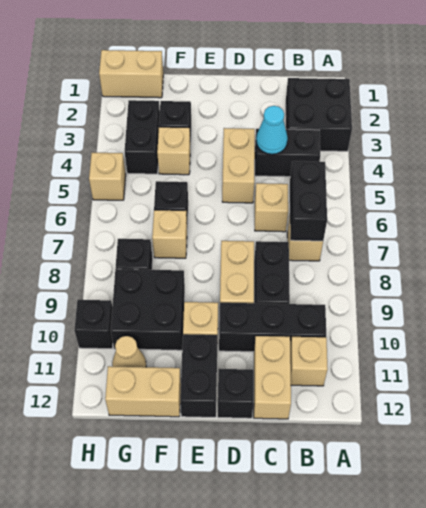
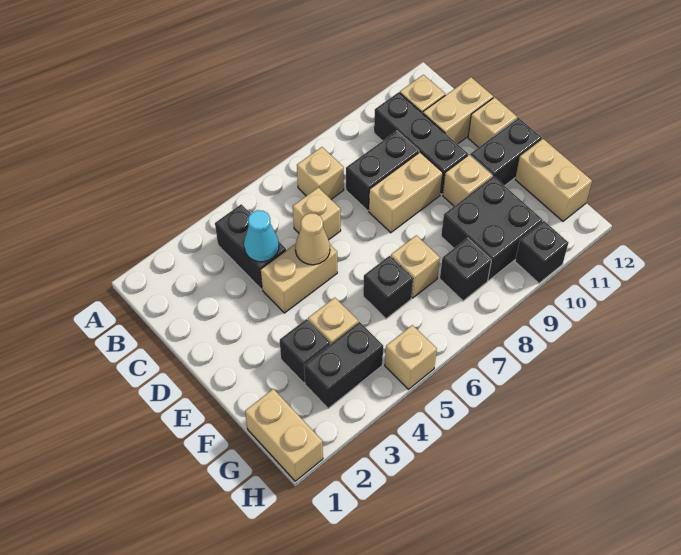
black 2x2 brick [286,78,352,151] -> none
black 1x2 brick [290,161,327,241] -> none
black 1x1 brick [218,369,254,418] -> tan 1x1 brick [468,97,517,147]
tan 1x1 cone [112,336,146,367] -> tan 1x1 cone moved to [295,213,330,265]

